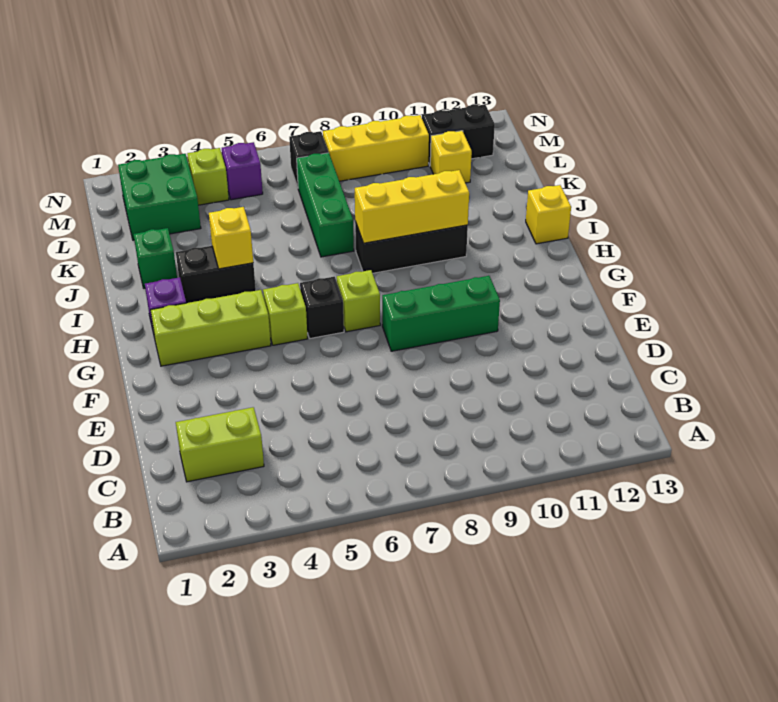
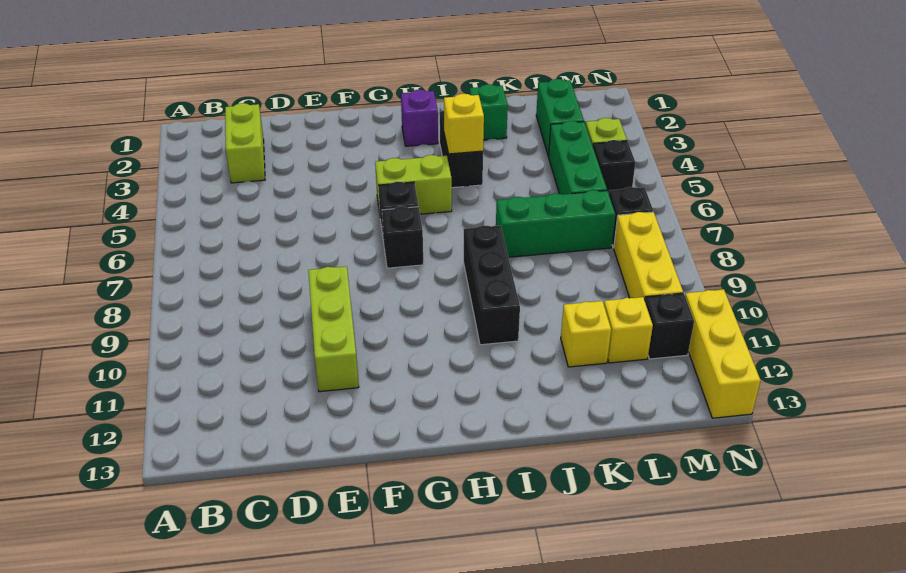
green 1x3 brick [382,276,500,351] -> green 1x3 brick moved to [548,121,607,194]
lime 1x3 brick [151,290,271,366] -> lime 1x3 brick moved to [308,266,359,392]
lime 1x1 brick [263,283,308,345] -> lime 1x2 brick [375,155,452,214]
lime 1x1 brick [337,270,380,332] -> black 1x1 brick [382,207,423,268]
yellow 1x3 brick [355,170,469,243] -> yellow 1x3 brick moved to [685,289,761,418]
yellow 1x1 brick [526,185,571,244] -> yellow 1x1 brick moved to [561,301,611,367]
green 2x2 brick [118,154,201,240] -> green 1x2 brick [536,79,584,156]
purple 1x1 brick [222,142,263,200] -> black 1x1 brick [593,140,635,193]
black 1x2 brick [422,104,495,165] -> black 1x1 brick [645,293,694,359]

